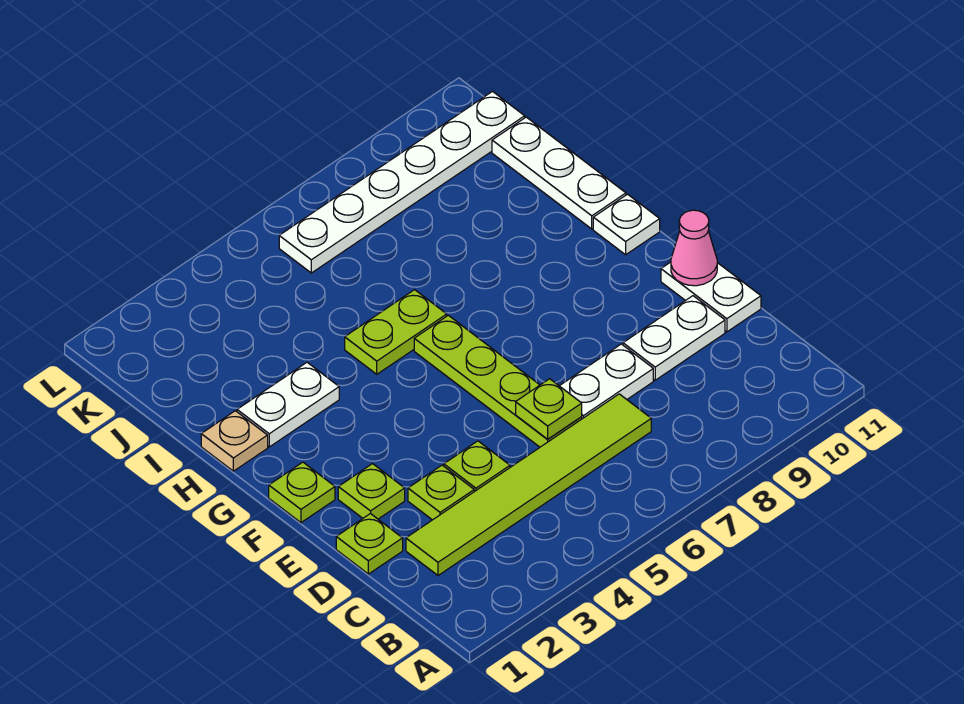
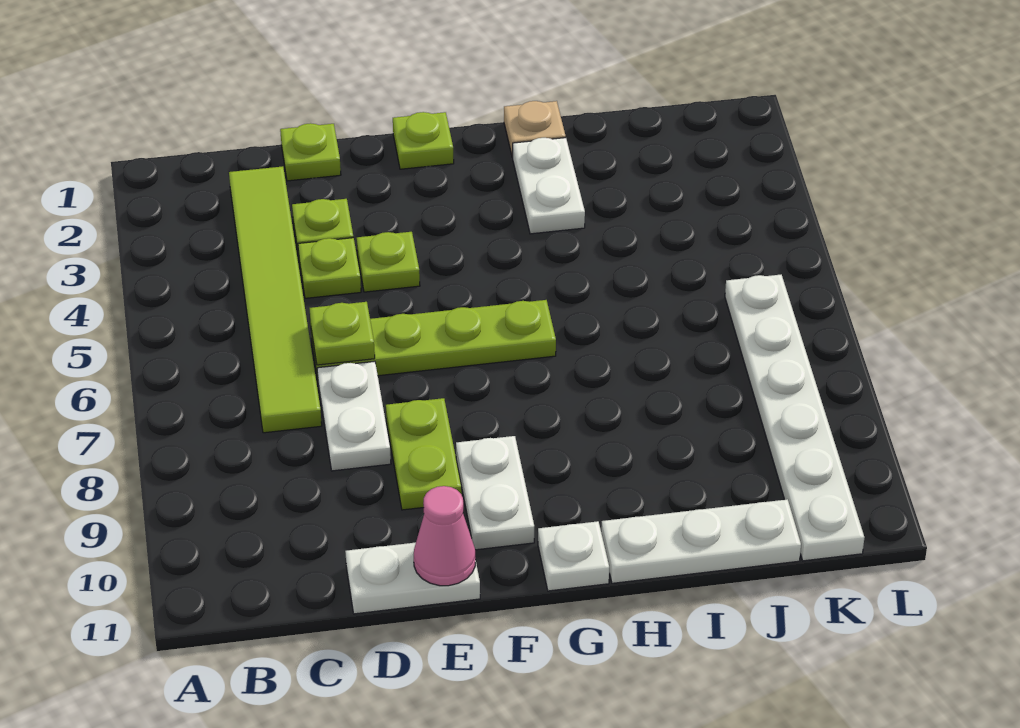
white 1x2 plate [623,296,725,380] -> white 1x2 plate moved to [456,436,534,550]
lime 1x1 plate [338,464,405,519] -> lime 1x1 plate moved to [357,232,420,292]
lime 1x2 plate [345,290,447,374] -> lime 1x2 plate moved to [386,398,462,510]

